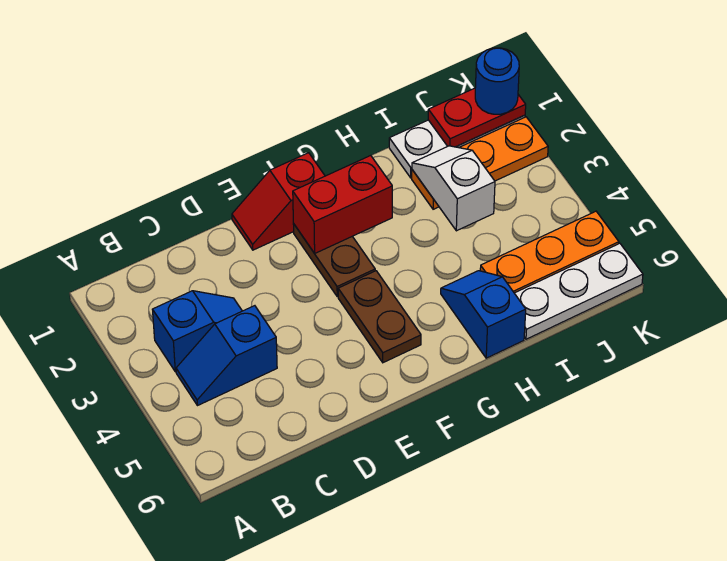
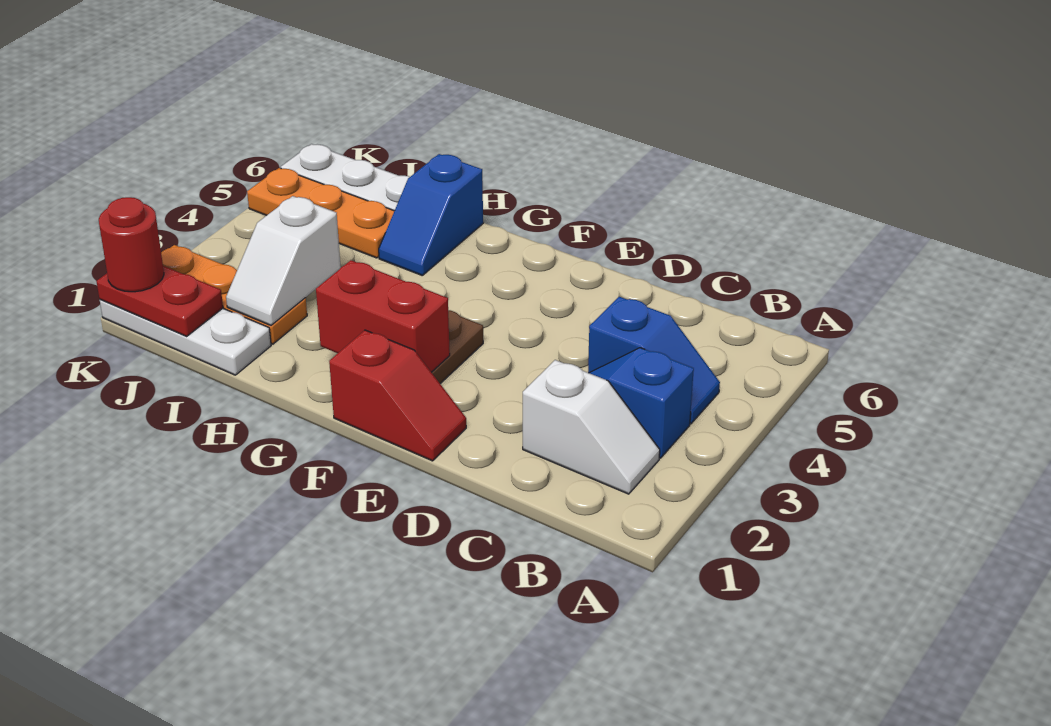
none -> white 1x2 slope [523,360,660,494]
brown 1x2 plate [338,271,421,363] -> none
blue 1x1 round brick [475,48,519,114] -> red 1x1 round brick [99,197,164,292]

